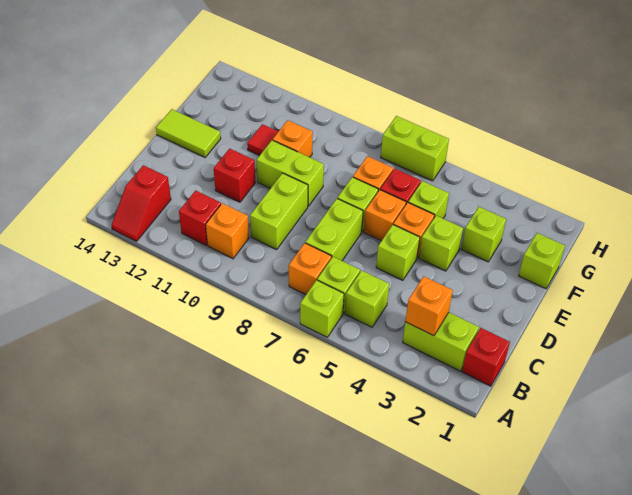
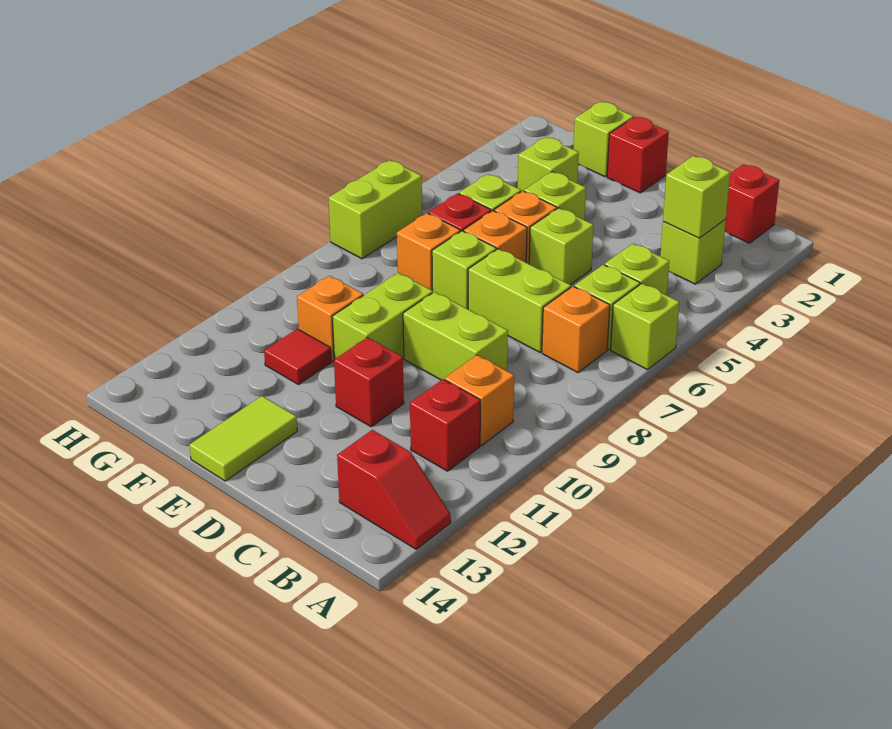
lime 1x2 brick [403,313,479,371] -> lime 1x1 brick [660,219,726,284]
orange 1x1 brick [405,276,453,336] -> lime 1x1 brick [663,156,730,238]
none -> red 1x1 brick [607,117,669,193]

